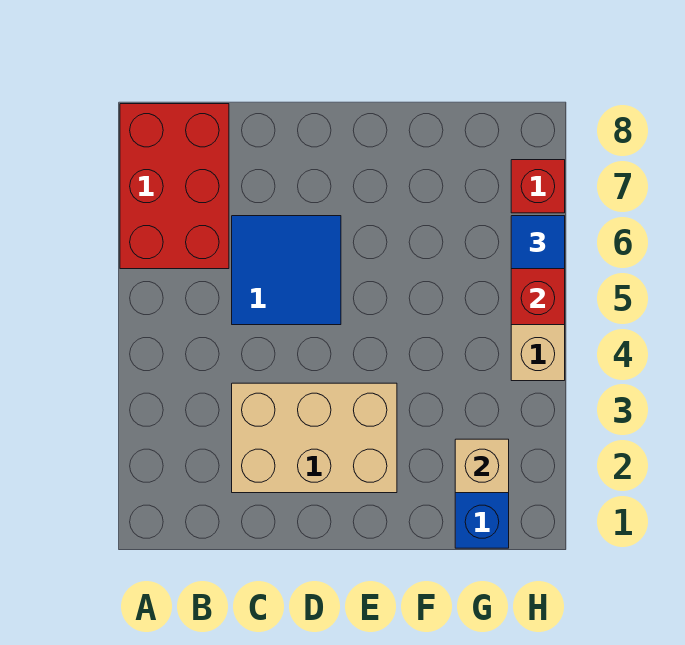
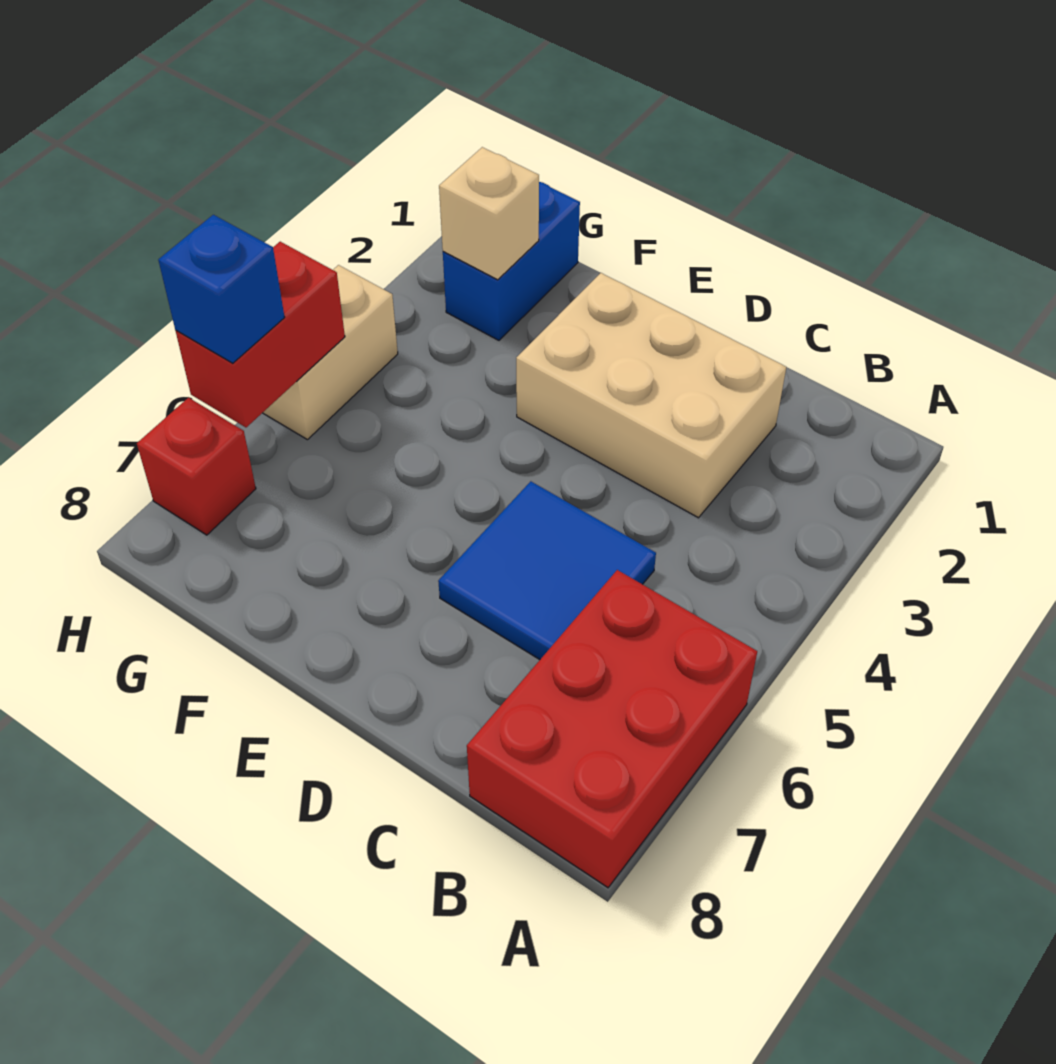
blue 1x1 tile [511,216,565,269] -> blue 1x1 brick [158,215,285,363]

